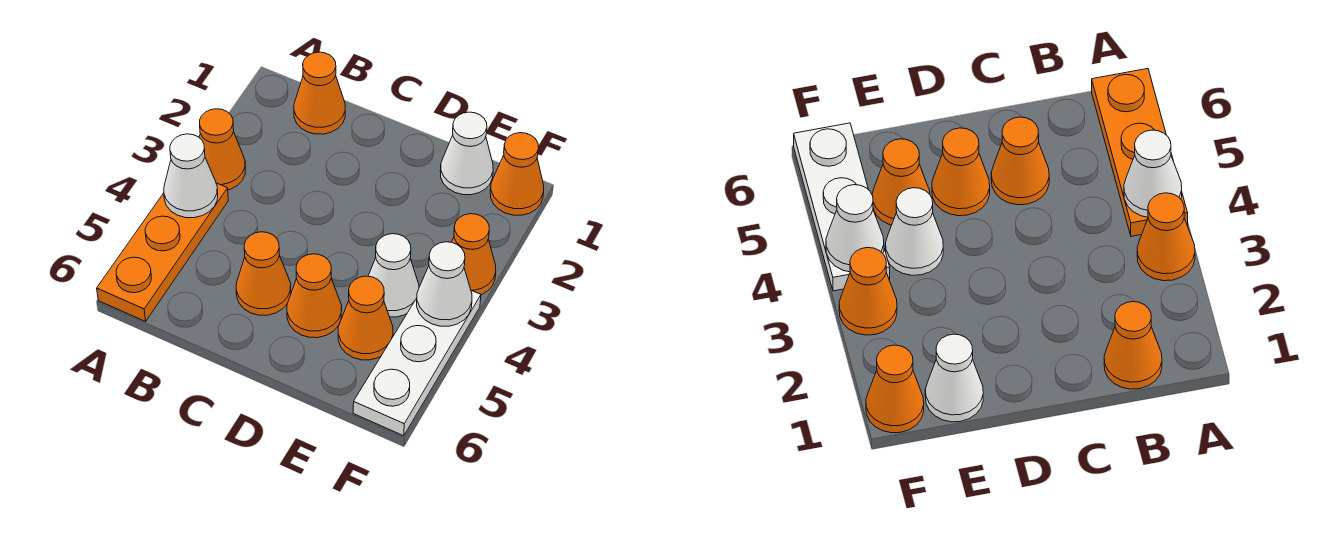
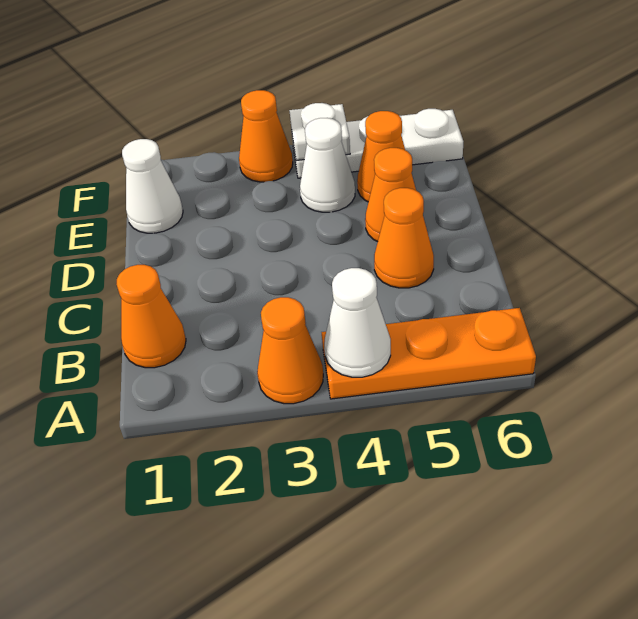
orange 1x1 cone [490,133,544,215] -> none
white 1x1 cone [417,242,472,326] -> white 1x1 plate [289,103,350,161]

